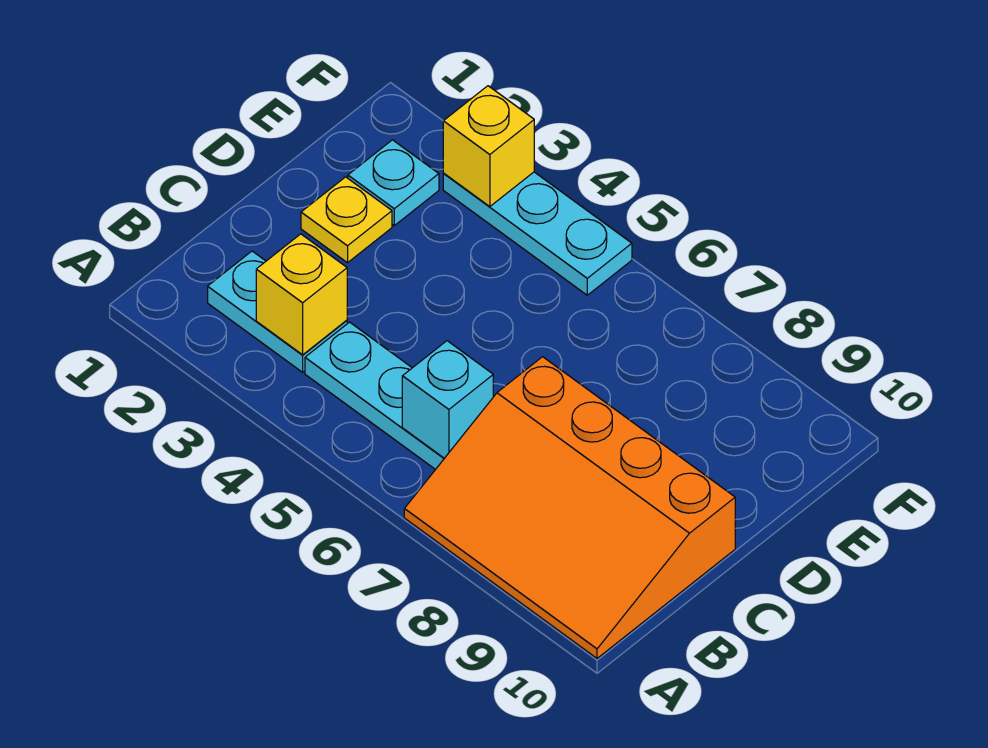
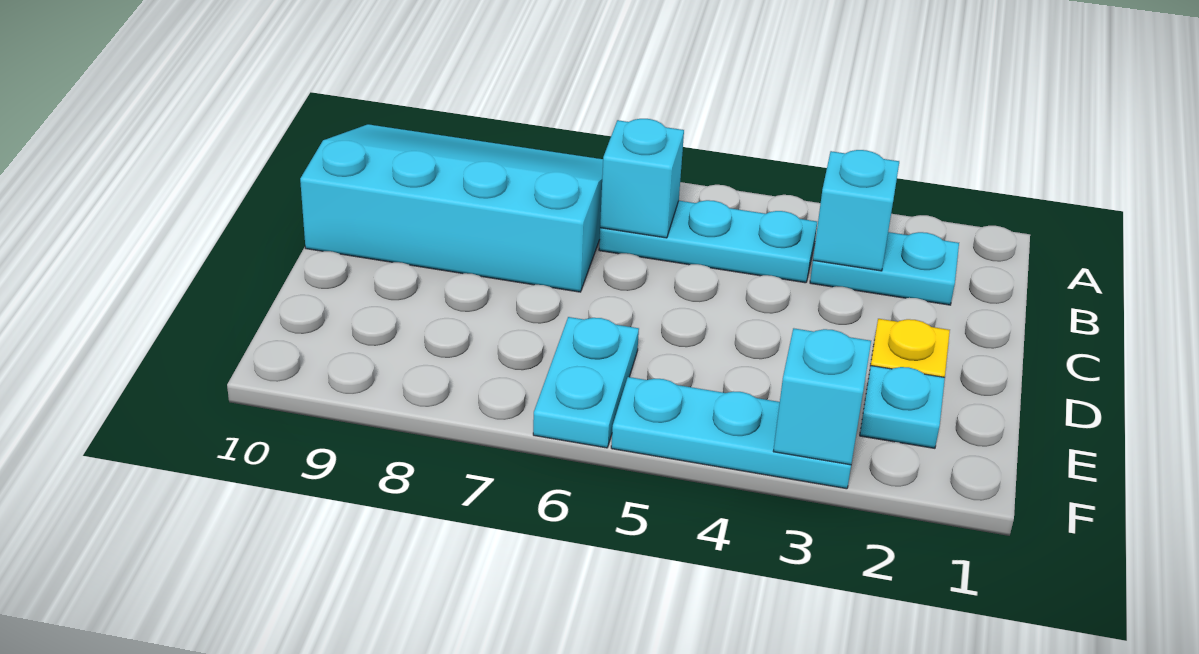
orange 3x4 slope [404,357,735,658] -> cyan 3x4 slope [300,124,603,292]
yellow 1x1 brick [256,234,347,355] -> cyan 1x1 brick [813,150,899,271]
none -> cyan 1x2 plate [533,317,639,448]
yellow 1x1 brick [443,86,534,207] -> cyan 1x1 brick [773,328,871,465]

